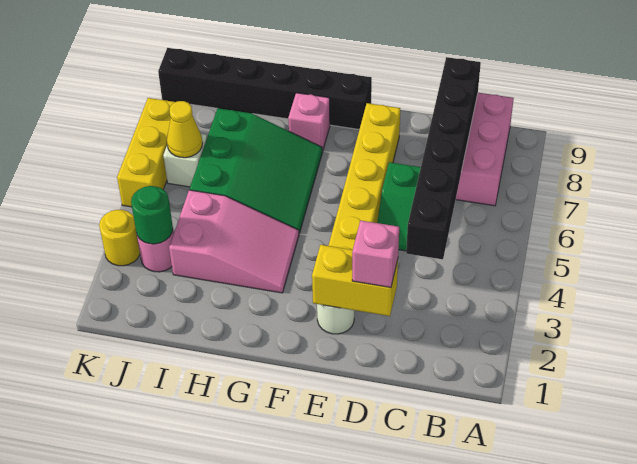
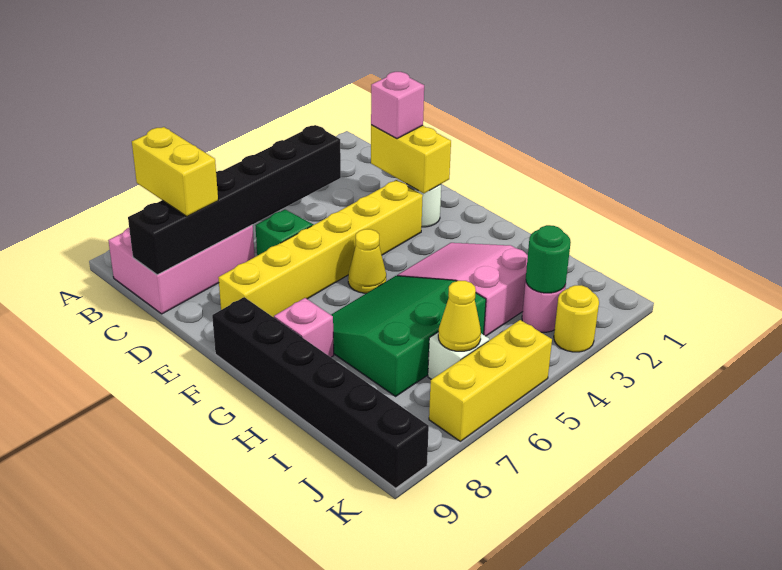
none -> yellow 1x2 brick [132,127,218,216]
none -> yellow 1x1 cone [348,229,386,293]

